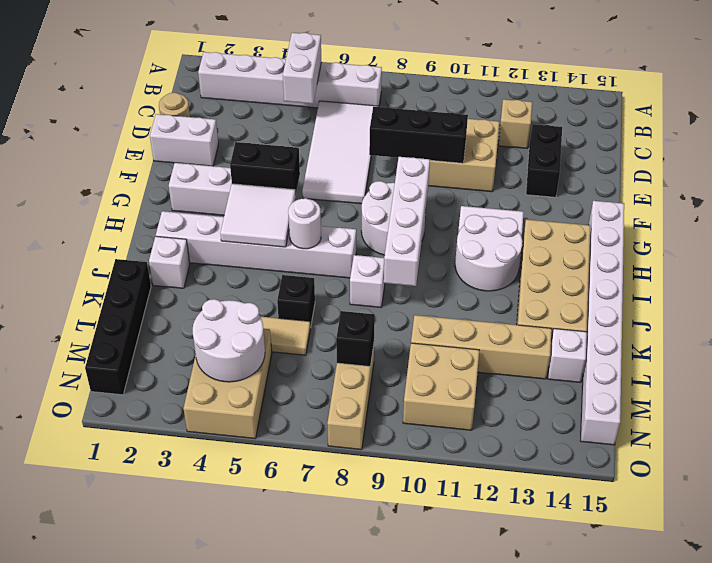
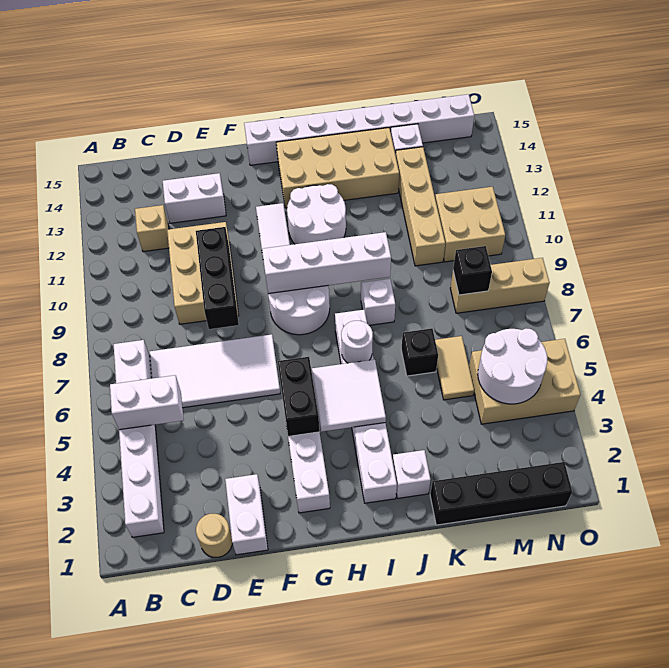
black 1x2 brick [526,124,562,197] -> white 1x2 brick [163,173,226,223]

